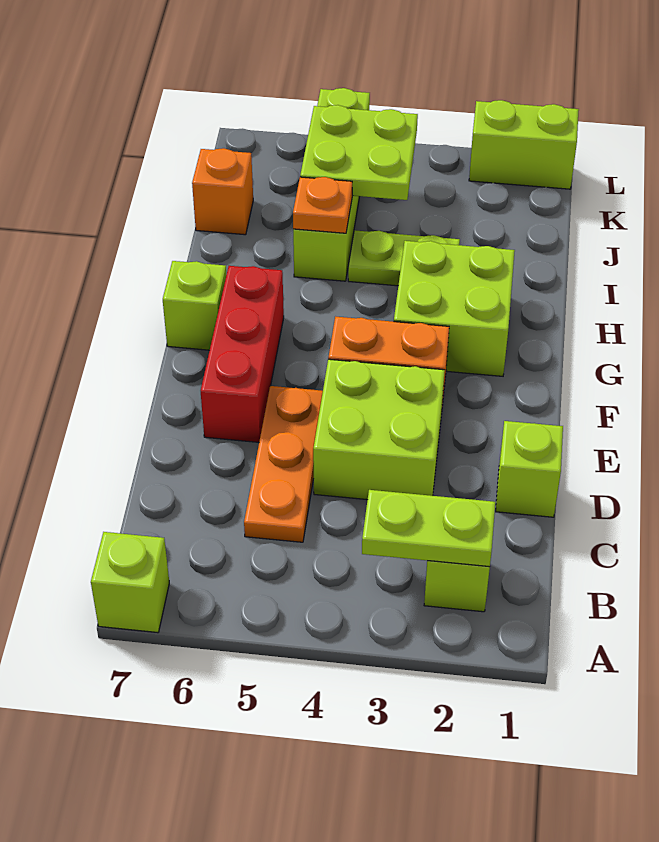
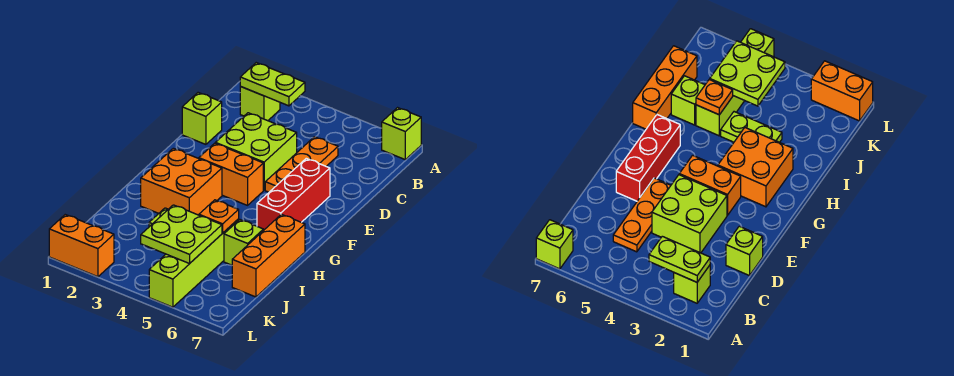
lime 2x2 brick [394,241,515,376] -> orange 2x2 brick [141,148,222,215]
lime 1x1 brick [163,261,226,350] -> lime 1x1 brick moved to [224,220,263,265]
orange 1x1 brick [192,148,253,235] -> orange 1x3 brick [232,214,305,297]
lime 1x2 brick [469,100,579,189] -> orange 1x2 brick [49,215,114,277]

